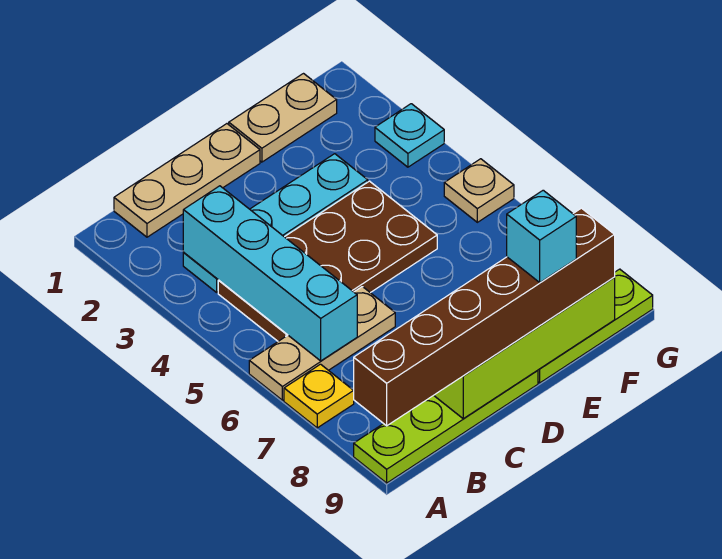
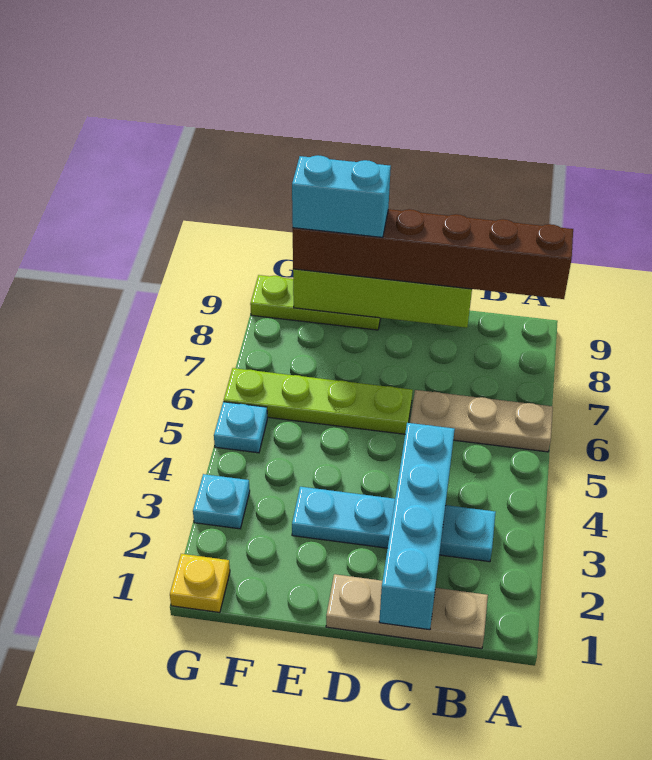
yellow 1x1 plate [284,364,354,428] -> yellow 1x1 plate moved to [170,554,230,613]
lime 1x4 plate [354,370,538,483] -> lime 1x4 plate moved to [224,368,413,434]
cyan 1x4 brick [183,186,357,361] -> cyan 1x4 brick moved to [379,423,455,630]
brown 2x4 plate [218,181,437,341] -> none
tan 1x2 plate [229,74,337,162] -> none
cyan 1x1 brick [507,190,576,283] -> cyan 1x2 brick [292,155,391,237]
tan 1x1 plate [444,159,514,222] -> cyan 1x1 plate [214,402,267,453]

